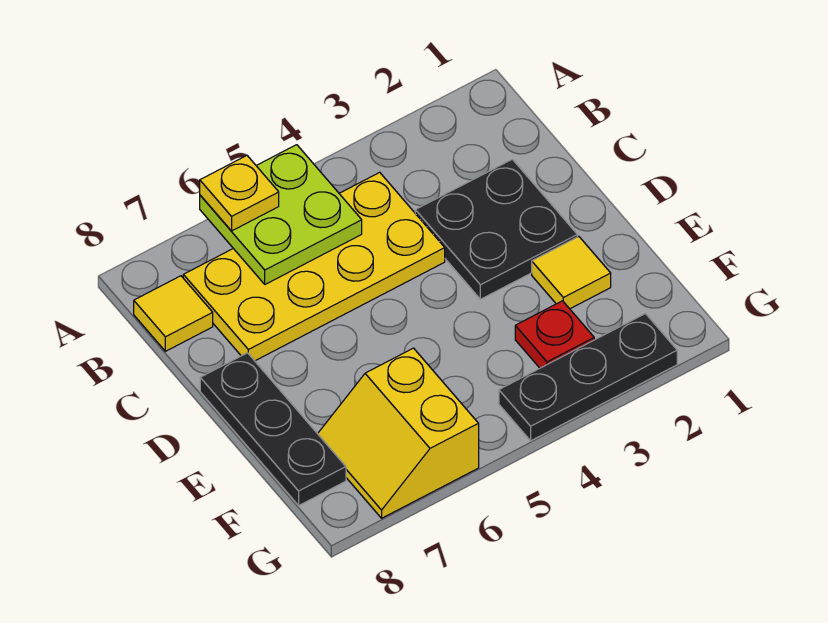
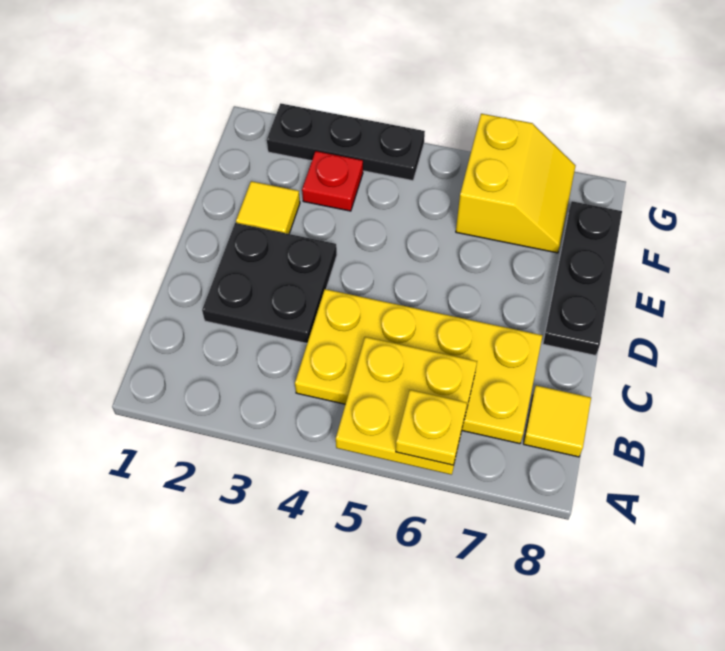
lime 2x2 plate [200,145,362,284] -> yellow 2x2 plate [336,337,477,475]

